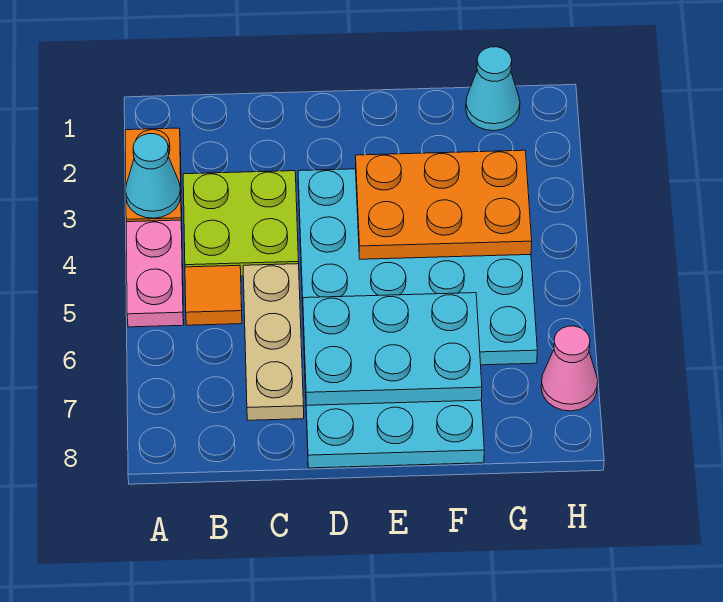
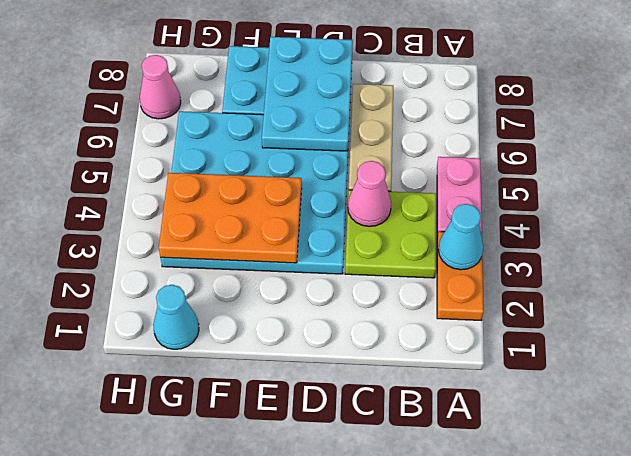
orange 1x1 tile [185,265,242,325] -> none
none -> pink 1x1 cone [348,161,391,226]
cyan 2x3 plate [303,293,482,405] -> cyan 2x3 plate turned to [262,37,353,151]

